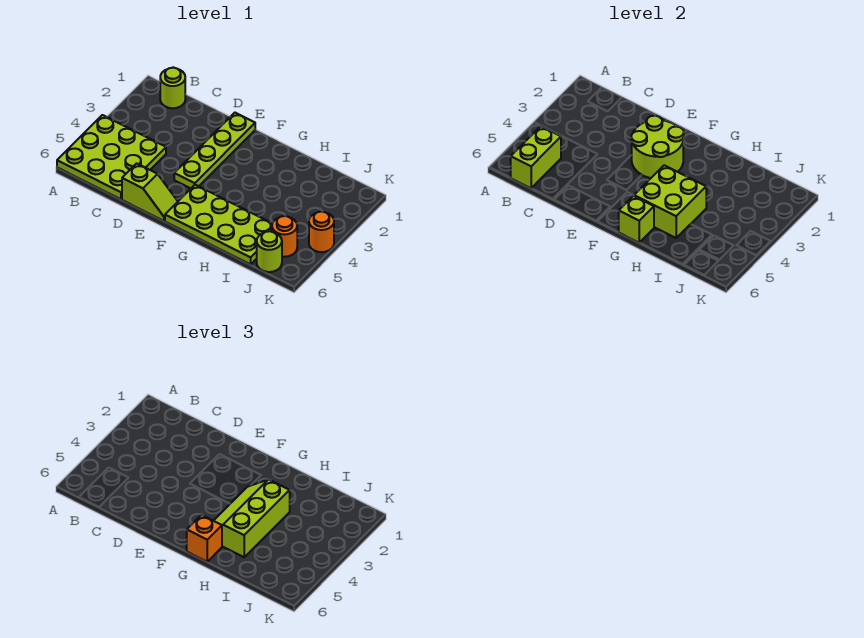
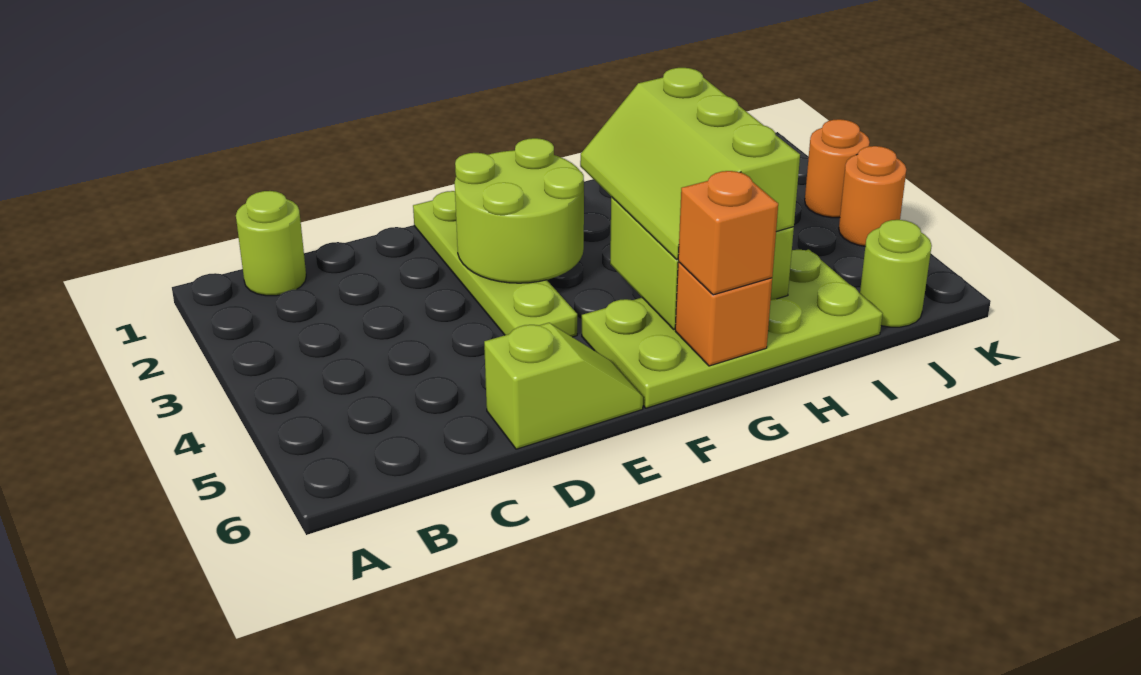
lime 3x3 plate [57,115,166,199] -> none
lime 1x2 brick [511,126,561,188] -> none
lime 1x1 brick [619,196,654,243] -> orange 1x1 brick [675,262,772,366]
orange 1x1 round brick [272,216,297,257] -> orange 1x1 round brick moved to [805,119,870,218]

